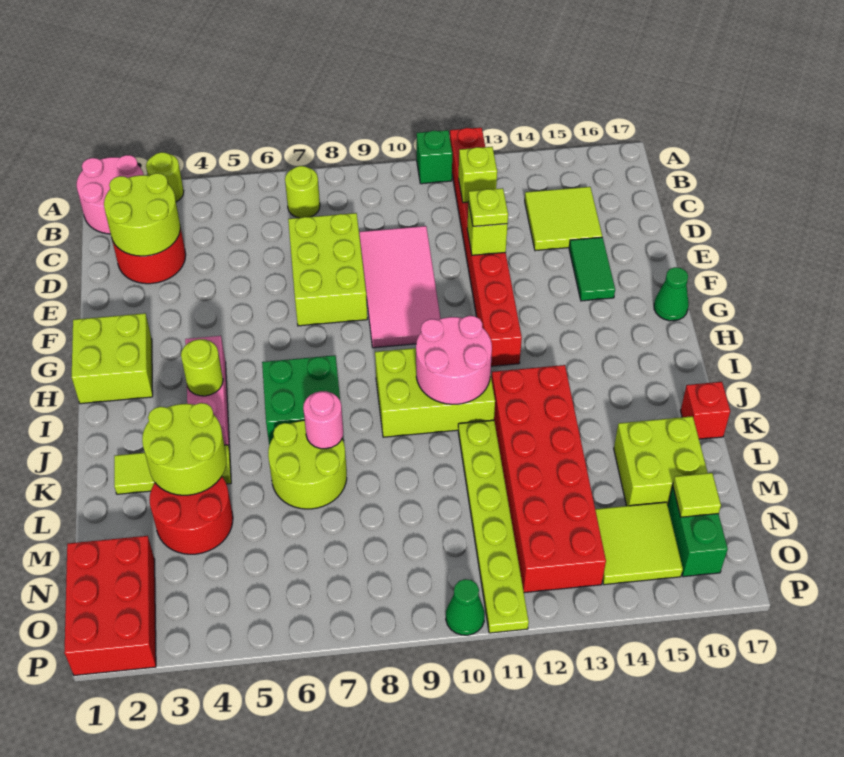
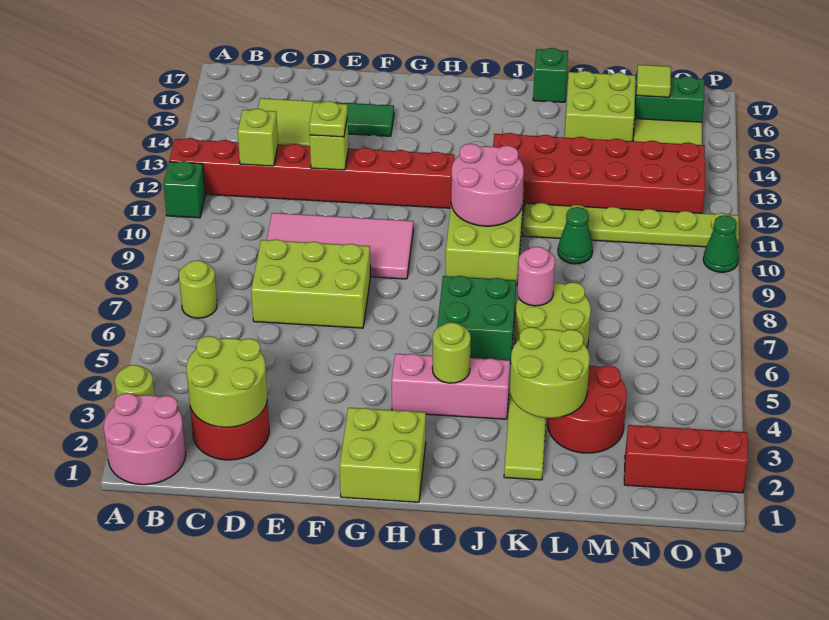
green 1x1 cone [654,267,689,321] -> green 1x1 cone moved to [558,207,593,264]
red 1x1 brick [681,382,730,439] -> green 1x1 brick [533,48,568,102]
red 2x3 brick [64,536,156,675] -> red 1x3 brick [624,425,748,493]

